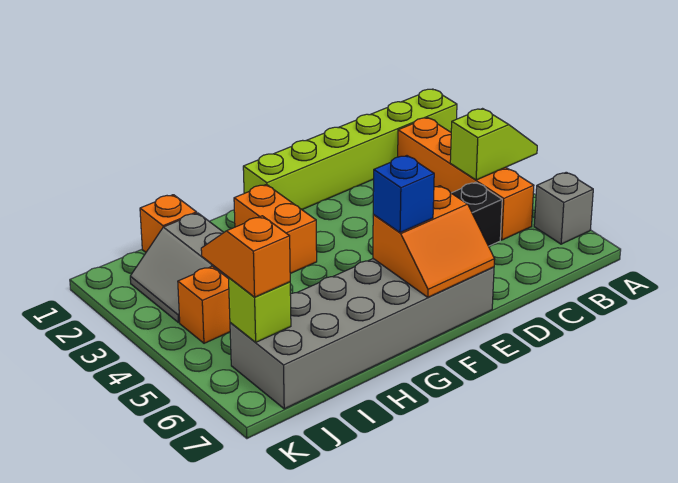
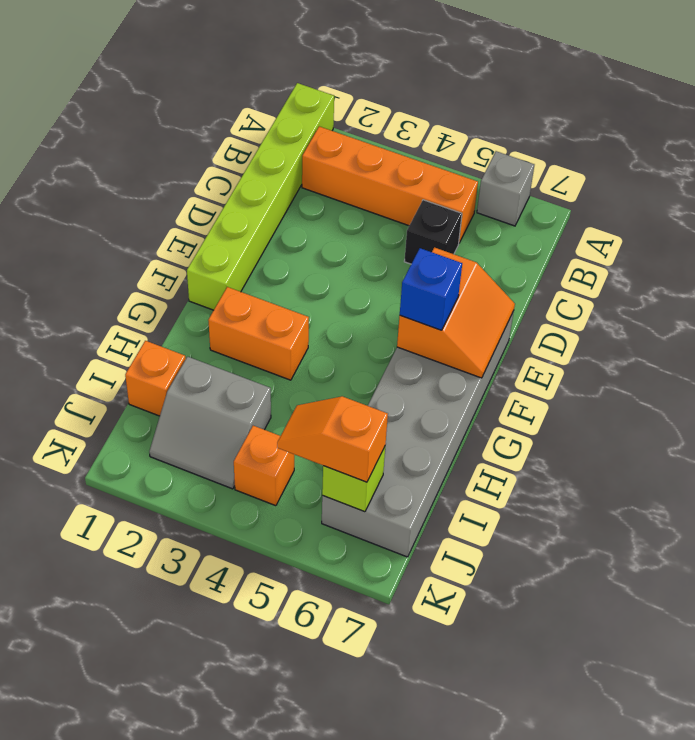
lime 1x2 slope [450,109,537,180] -> none

